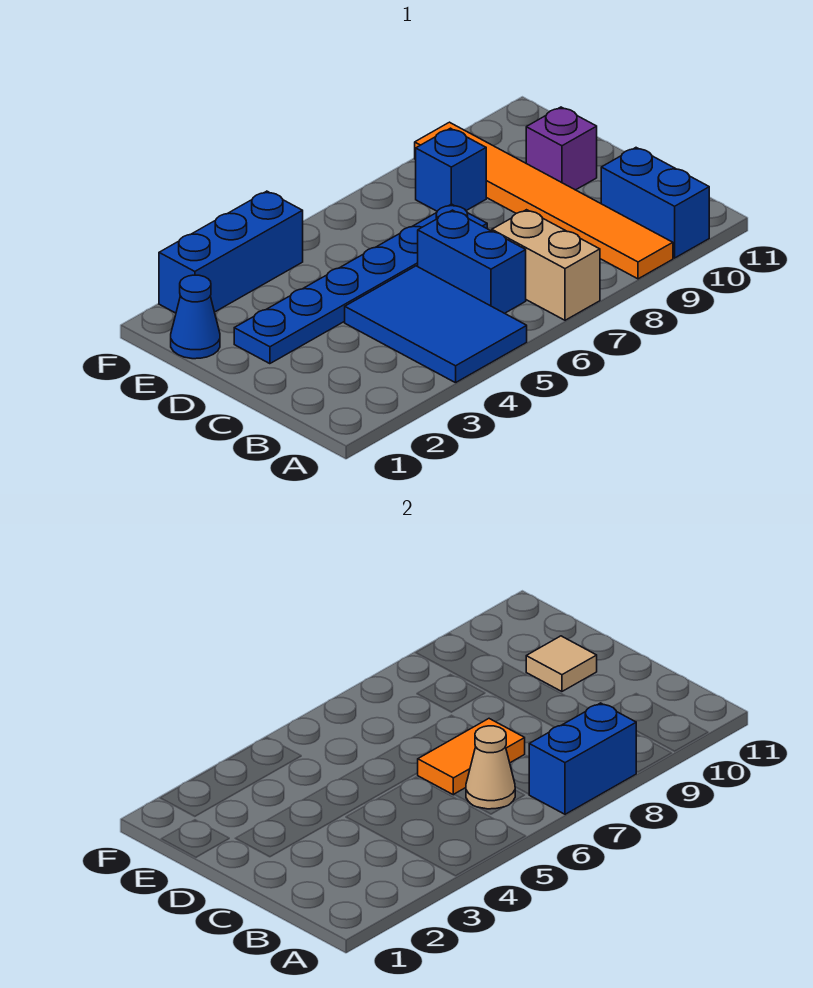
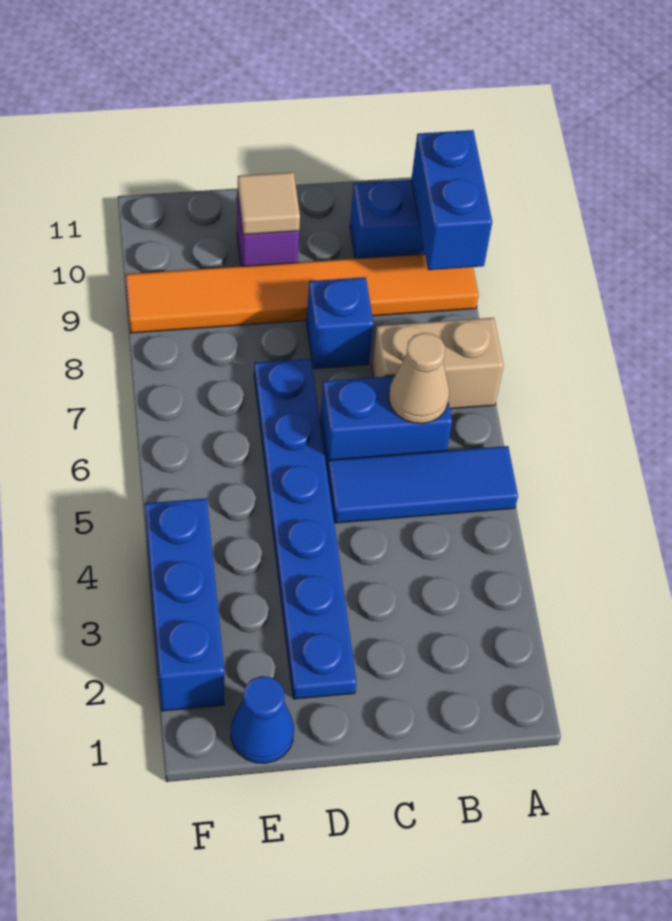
blue 2x3 tile [345,266,527,383] -> blue 1x3 tile [327,446,518,523]
blue 1x2 brick [529,703,636,814] -> blue 1x2 brick moved to [411,130,492,270]
orange 1x2 tile [418,719,525,795] -> none
blue 1x1 brick [416,128,486,211] -> blue 1x1 brick moved to [307,277,373,369]

